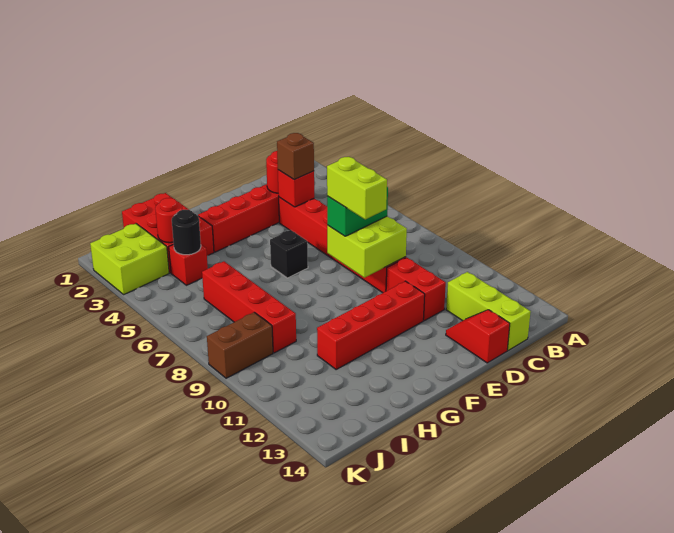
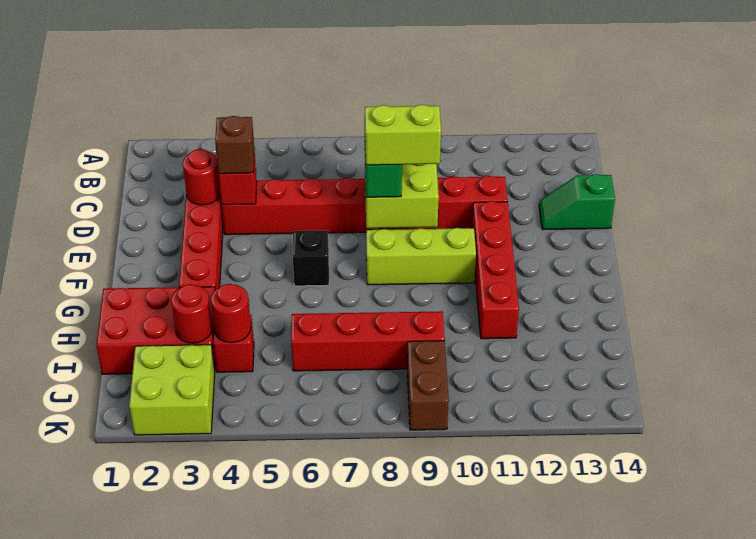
lime 1x3 brick [446,272,531,350] -> lime 1x3 brick moved to [366,228,476,285]
red 1x2 slope [446,310,510,363] -> green 1x2 slope [539,174,615,230]
black 1x1 round brick [172,209,201,255] -> red 1x1 round brick [211,284,251,343]

